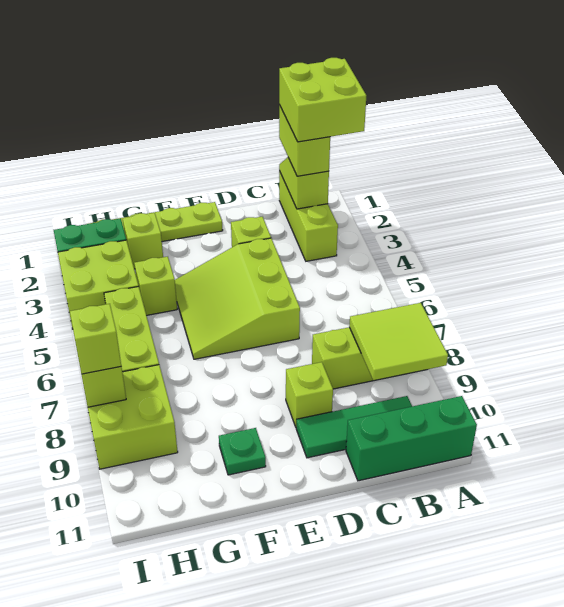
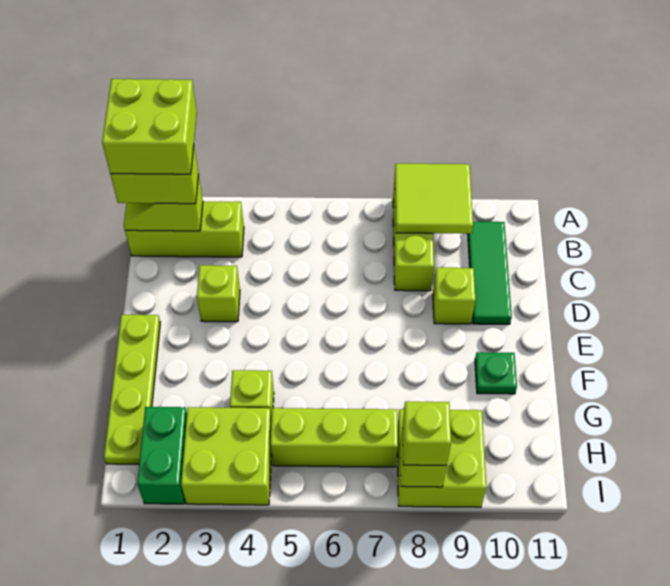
green 1x3 brick [346,396,477,481] -> none
lime 3x3 slope [175,238,300,359] -> none
lime 1x1 brick [123,213,163,269] -> none

